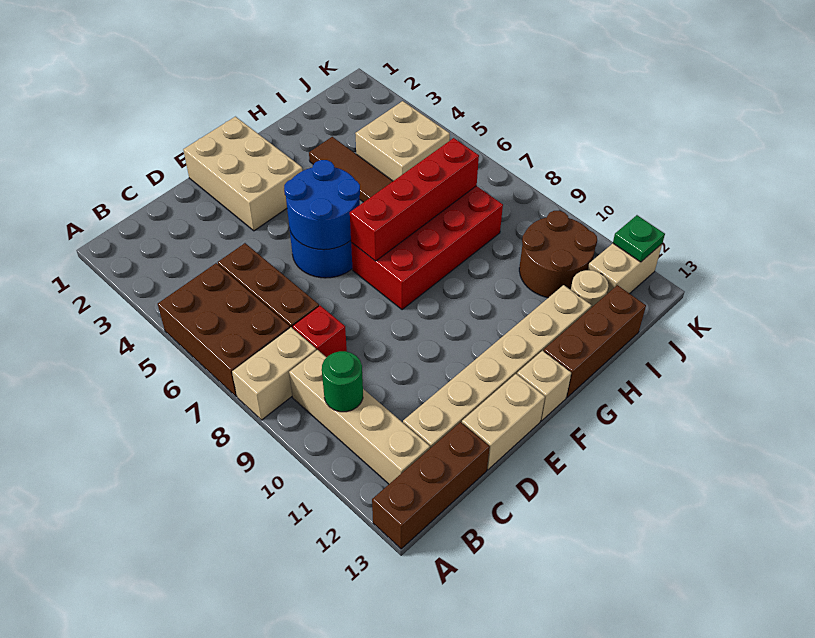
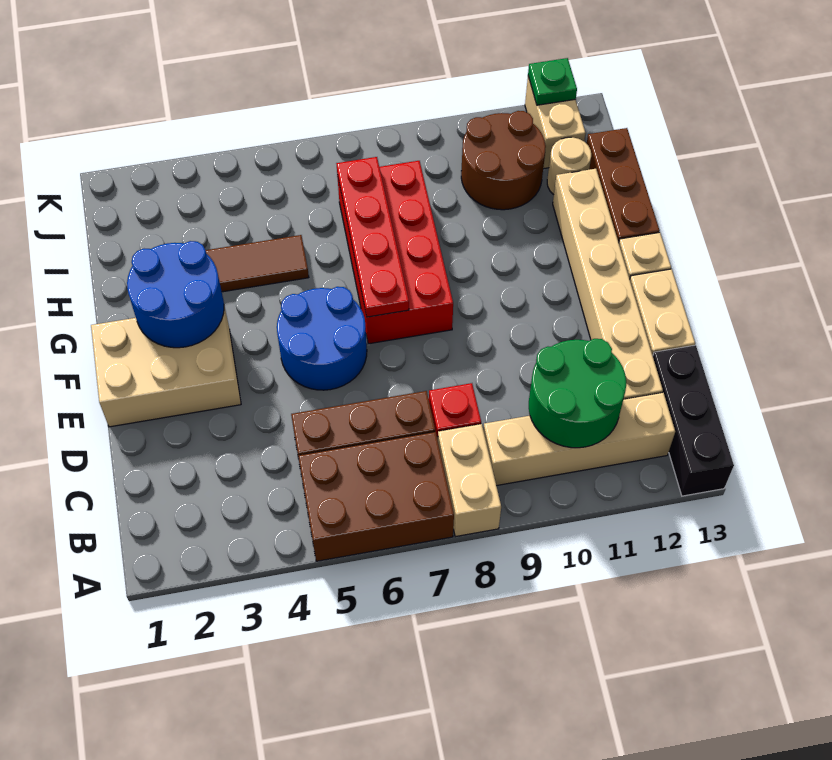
brown 1x3 brick [372,422,490,549] -> black 1x3 brick [653,345,734,496]
green 1x1 round brick [322,351,363,412] -> green 2x2 round brick [529,339,626,448]
blue 2x2 round brick [284,160,360,250] -> blue 2x2 round brick moved to [127,241,224,348]
red 1x4 brick [350,138,479,261] -> red 1x4 plate [336,157,409,317]
tan 2x2 brick [355,101,450,181] -> none

